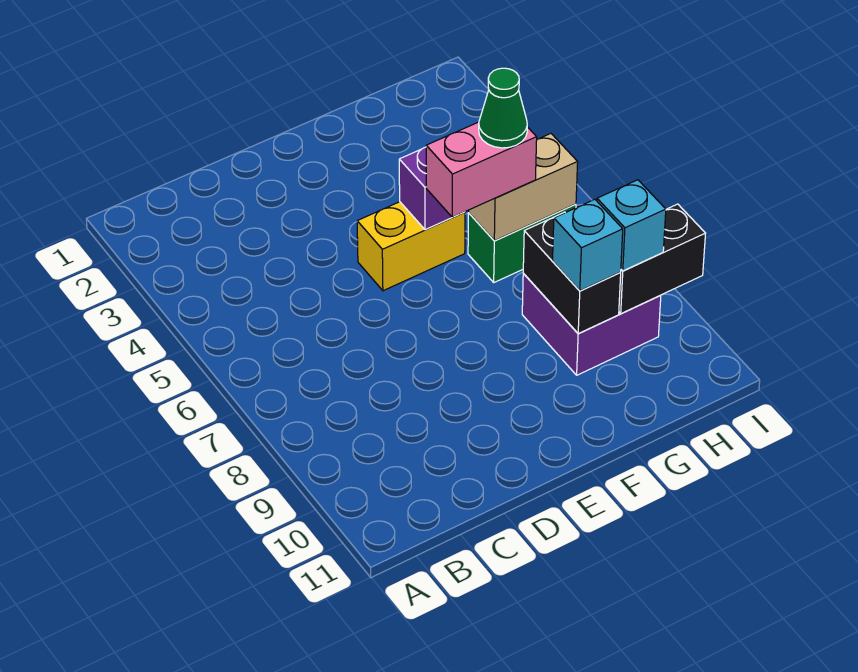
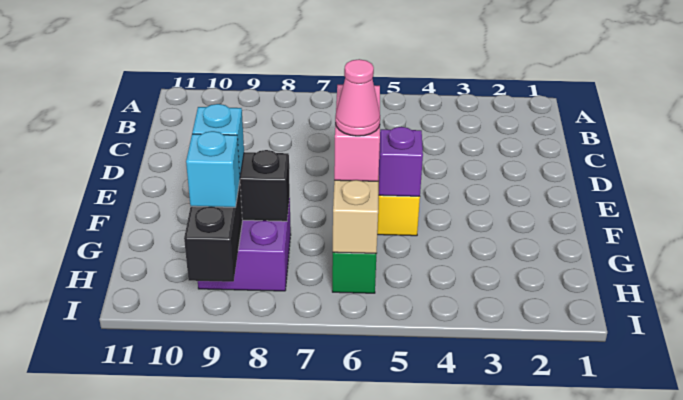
green 1x1 cone [479,68,527,148] -> pink 1x1 cone [335,59,380,136]

